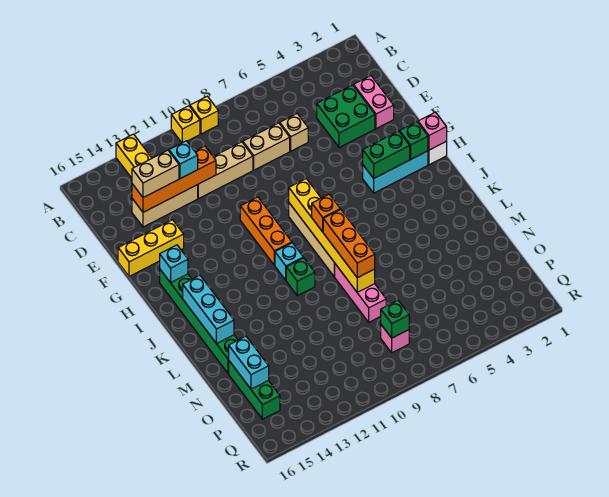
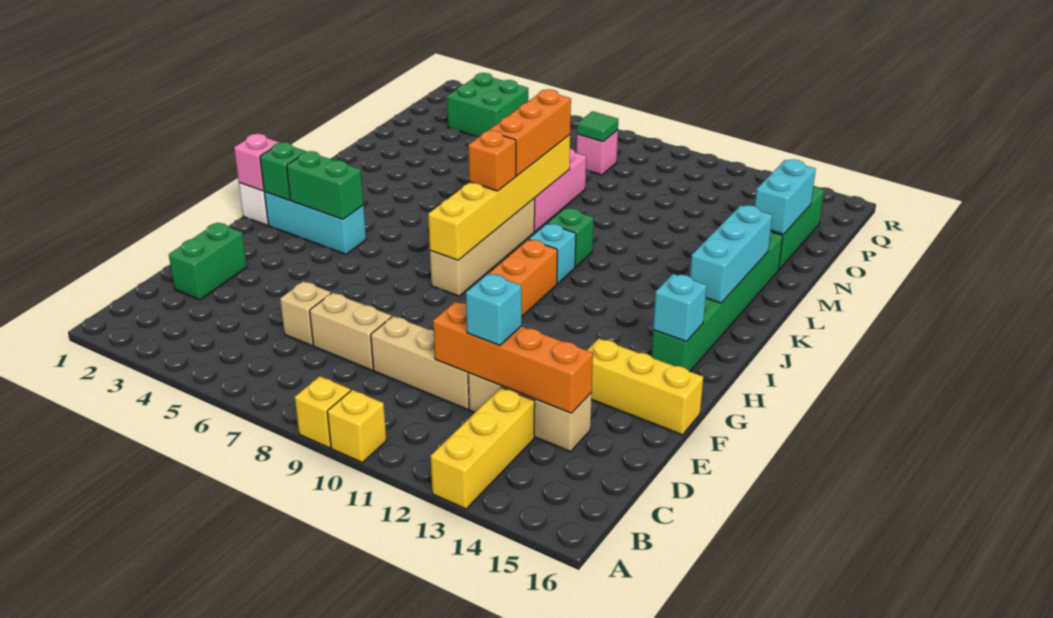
pink 1x2 brick [354,76,394,129] -> green 1x2 brick [169,223,247,300]
green 2x2 brick [317,85,375,148] -> green 2x2 brick moved to [447,73,528,136]
tan 1x2 brick [132,150,179,197] -> none
green 1x1 brick [381,301,409,338] -> green 1x1 tile [577,111,618,142]

